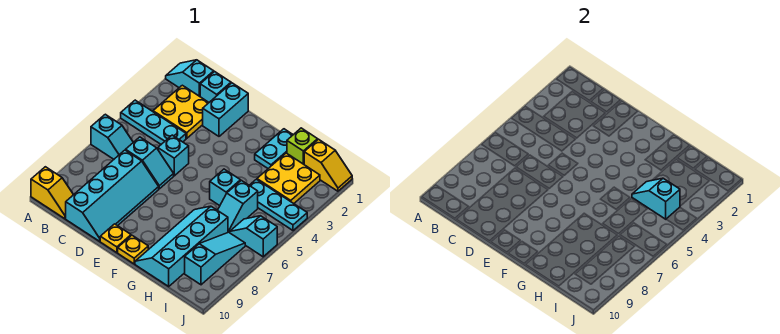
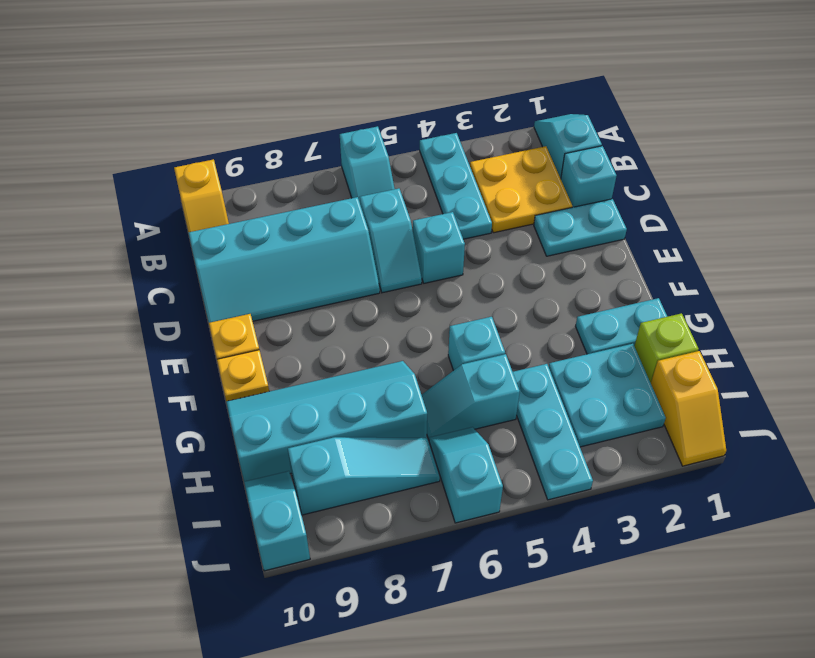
cyan 1x2 brick [203,83,248,136] -> cyan 1x2 plate [534,199,627,256]
yellow 2x2 plate [257,153,320,203] -> cyan 2x2 plate [549,344,666,447]
cyan 1x2 slope [632,178,680,219] -> cyan 1x2 slope moved to [244,471,310,571]

